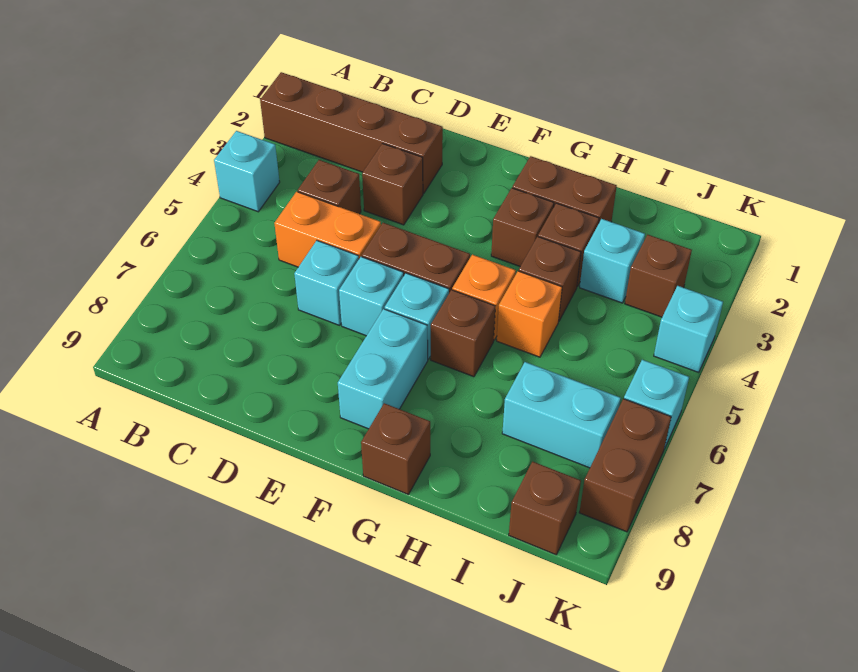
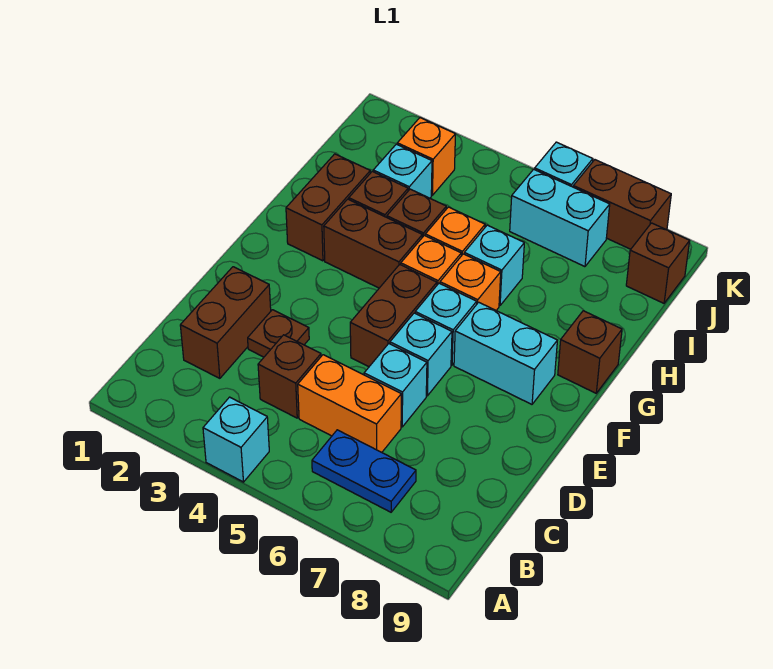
brown 1x4 brick [260,72,443,193] -> brown 1x2 brick [180,267,271,378]
none -> blue 1x2 plate [312,430,416,512]
orange 1x2 brick [274,192,381,267] -> orange 1x2 brick turned to [298,355,401,452]
brown 1x1 brick [362,143,423,225] -> brown 1x1 plate [248,310,309,357]
brown 1x1 brick [491,188,554,266] -> brown 1x2 brick [324,199,422,288]
brown 1x1 brick [431,290,495,377] -> orange 1x1 brick [440,254,501,310]
cyan 1x2 brick [502,362,621,468] -> cyan 1x2 brick turned to [510,169,610,267]
brown 1x1 brick [625,235,692,317] -> orange 1x1 brick [397,118,456,195]
cyan 1x1 brick [654,286,723,373] -> cyan 1x1 brick moved to [464,225,524,306]

